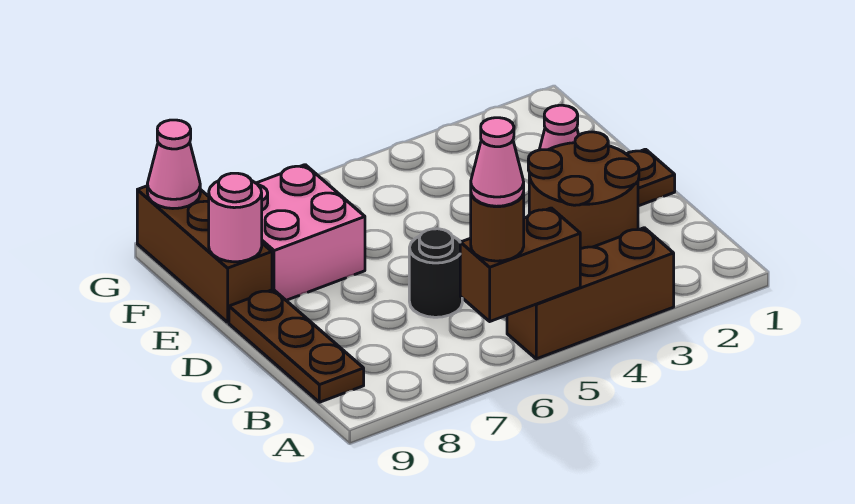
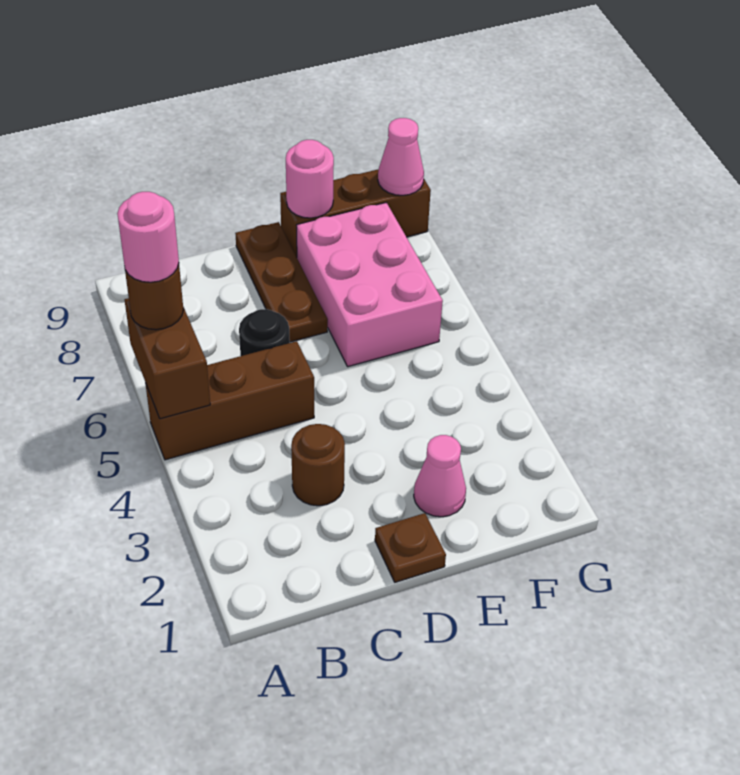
brown 1x3 brick [507,228,674,359] -> brown 1x3 brick turned to [145,341,314,460]
pink 1x1 cone [471,118,524,206] -> pink 1x1 round brick [117,192,179,282]
brown 1x3 plate [229,290,364,402] -> brown 1x3 plate turned to [235,222,328,342]
brown 2x2 round brick [528,132,639,249] -> brown 1x1 round brick [291,424,345,506]
pink 2x2 brick [256,165,365,300] -> pink 2x3 brick [296,203,443,367]

